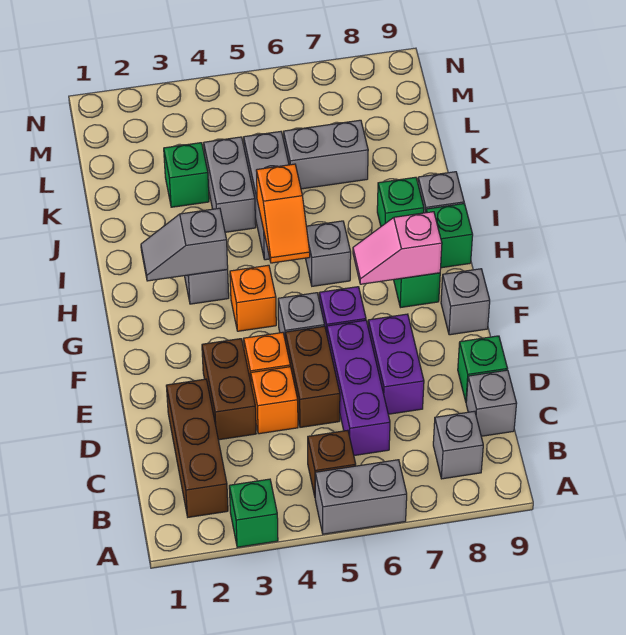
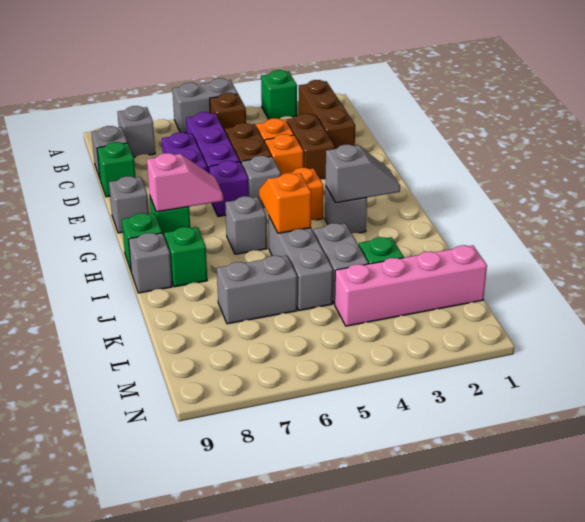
none -> pink 1x4 brick [335,245,487,326]

